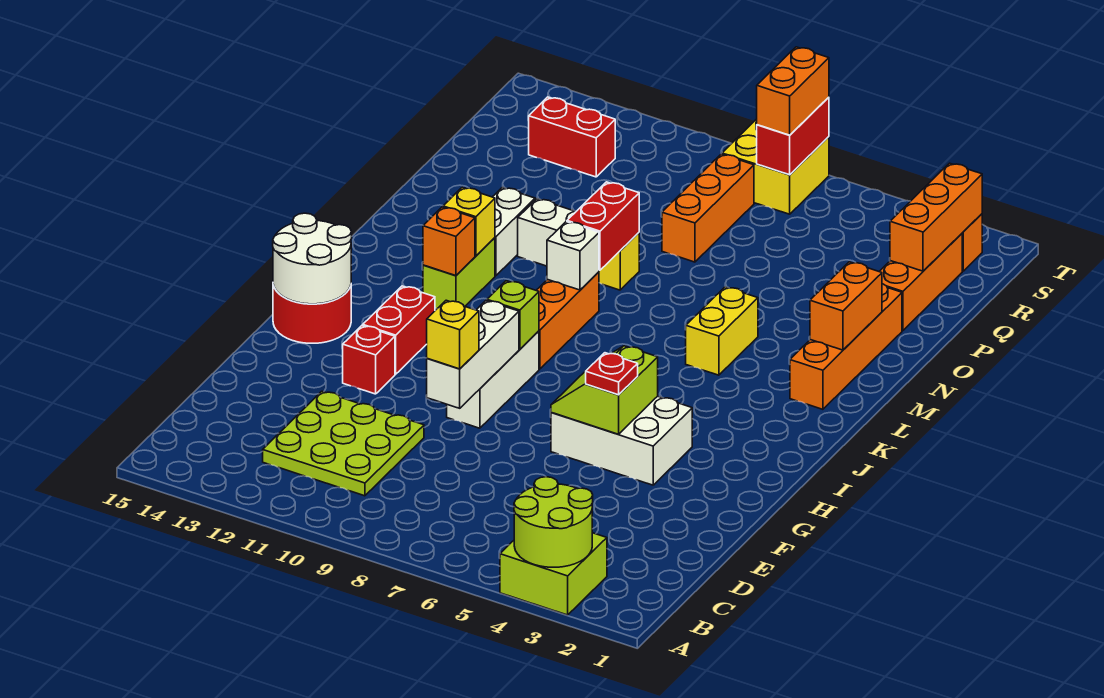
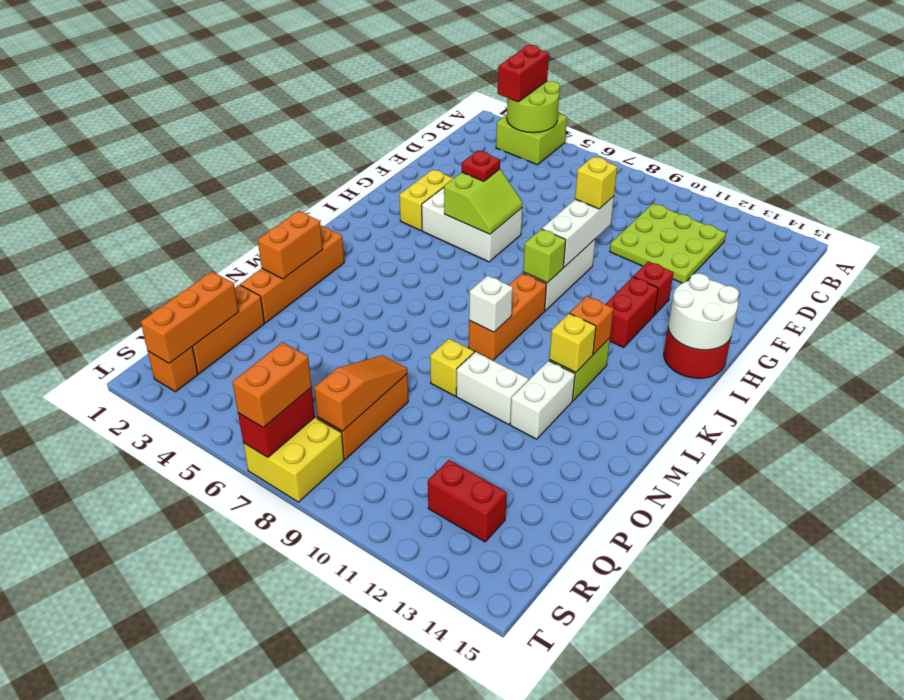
yellow 1x2 brick [686,287,758,375] -> yellow 1x2 brick moved to [399,170,453,231]
red 1x2 brick [567,182,639,270] -> red 1x2 brick moved to [498,45,549,102]
none -> orange 1x3 slope [314,355,407,431]

